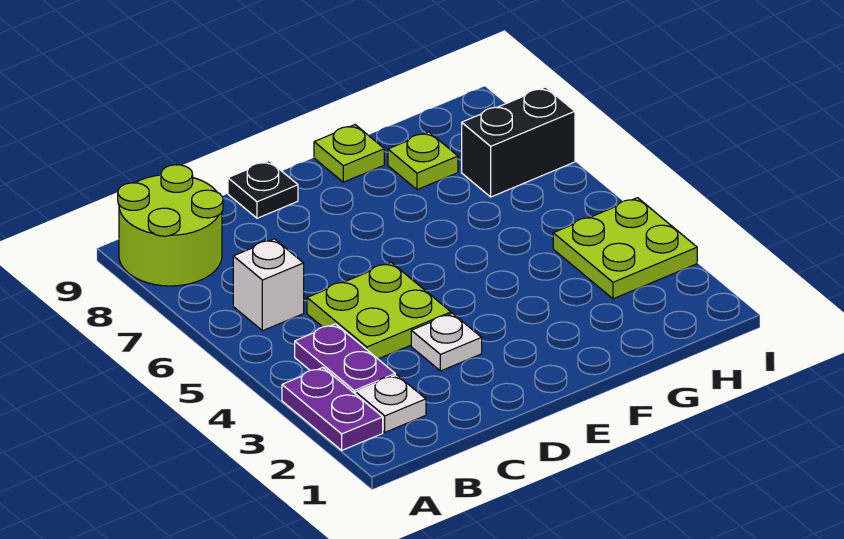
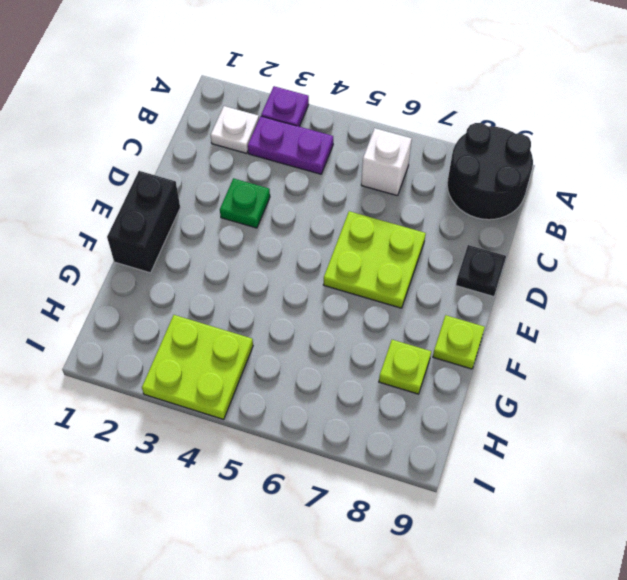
purple 1x2 plate [282,367,383,450] -> purple 1x1 plate [261,86,309,127]
lime 2x2 round brick [118,165,223,286] -> black 2x2 round brick [447,123,533,220]
lime 2x2 plate [307,262,451,359] -> lime 2x2 plate moved to [323,211,426,308]
white 1x1 plate [411,313,482,371] -> green 1x1 plate [220,178,270,228]
black 1x2 brick [462,87,575,197] -> black 1x2 brick moved to [107,171,180,273]

